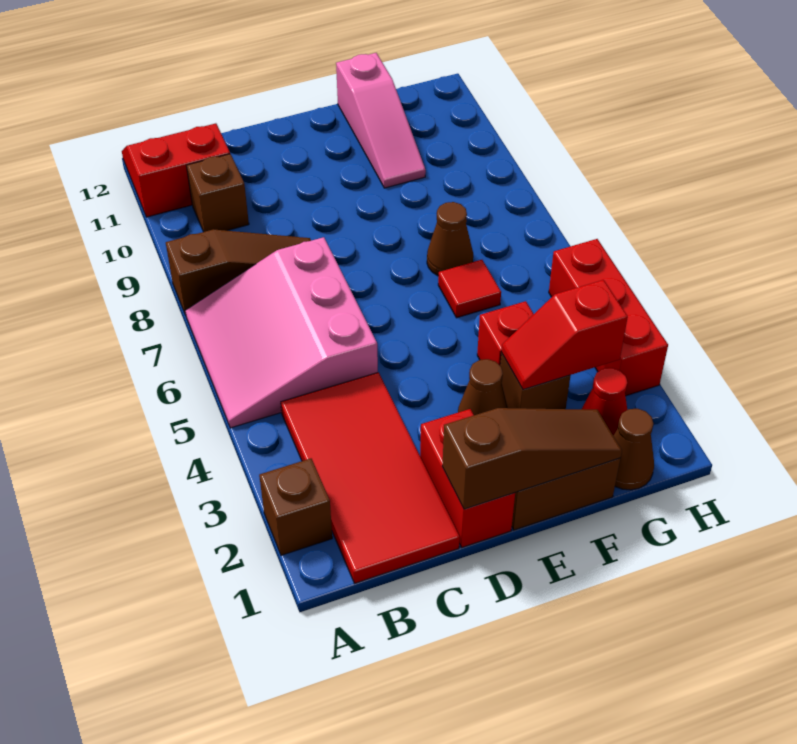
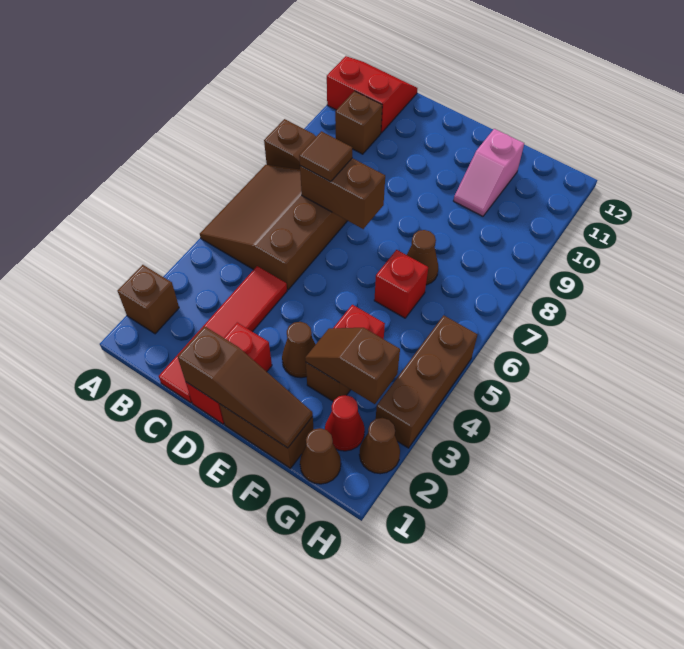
pink 3x3 slope [185,237,378,428] -> brown 3x3 slope [200,165,347,290]
red 2x4 tile [281,372,460,583] -> red 1x4 tile [159,266,287,403]
none -> brown 1x2 brick [300,158,385,229]
none -> brown 1x1 tile [299,131,352,182]
red 1x2 slope [501,280,628,389] -> brown 1x2 slope [305,328,400,404]
red 1x1 tile [438,260,501,318] -> red 1x1 brick [374,250,428,318]
pink 1x3 slope [336,53,426,188] -> pink 1x2 slope [454,129,524,216]
none -> brown 1x1 cone [359,418,400,474]
red 1x3 brick [549,239,668,396] -> brown 1x3 brick [376,315,478,448]

